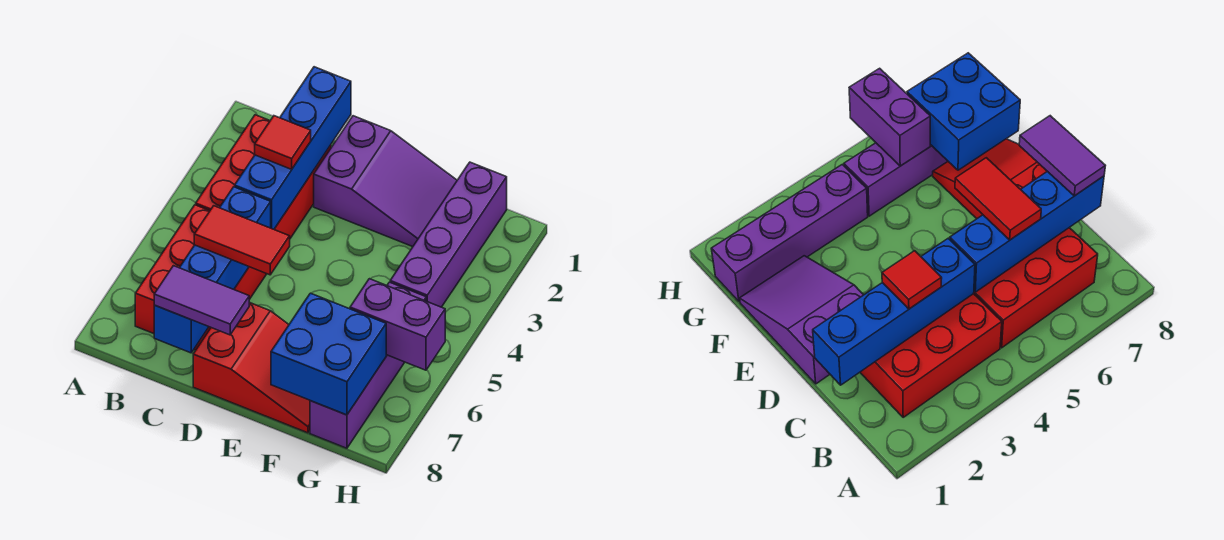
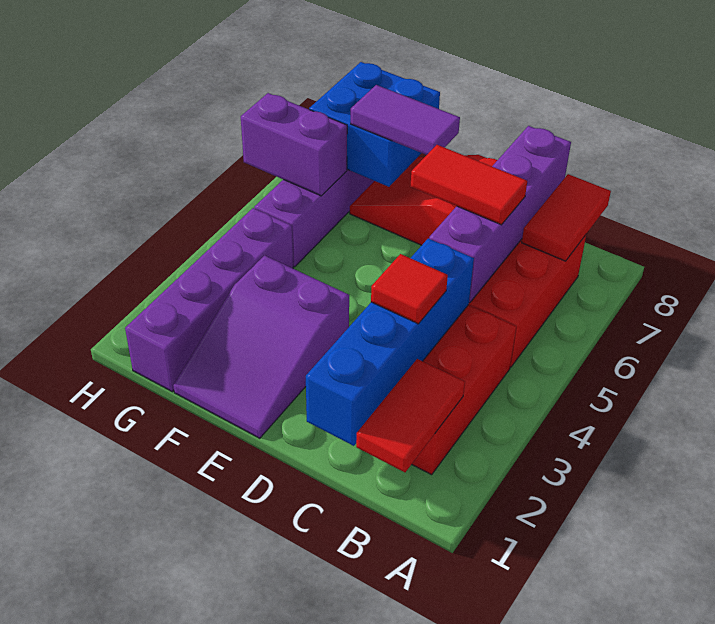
none -> red 1x2 tile [356,359,465,472]
none -> red 1x2 tile [522,174,611,261]
blue 1x4 brick [154,187,271,353] -> purple 1x4 brick [429,126,571,303]
purple 1x2 tile [154,266,249,335] -> purple 1x2 tile moved to [351,85,460,155]
purple 2x3 slope [314,116,457,247] -> purple 2x3 slope turned to [173,255,349,438]

